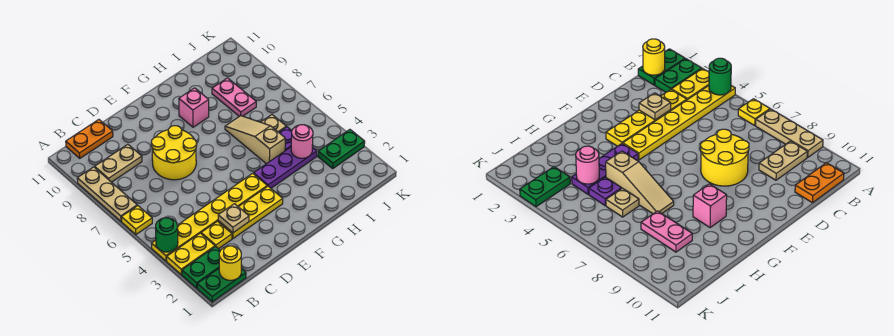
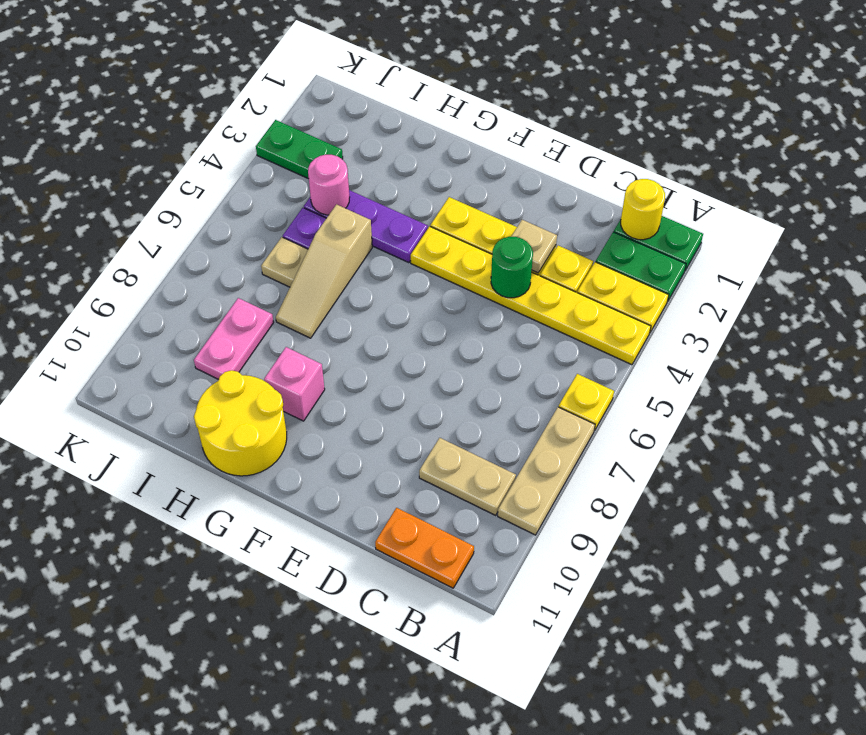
green 1x1 round brick [156,218,178,252] -> green 1x1 round brick moved to [491,237,533,298]
yellow 2x2 round brick [151,126,197,180] -> yellow 2x2 round brick moved to [194,370,287,476]

